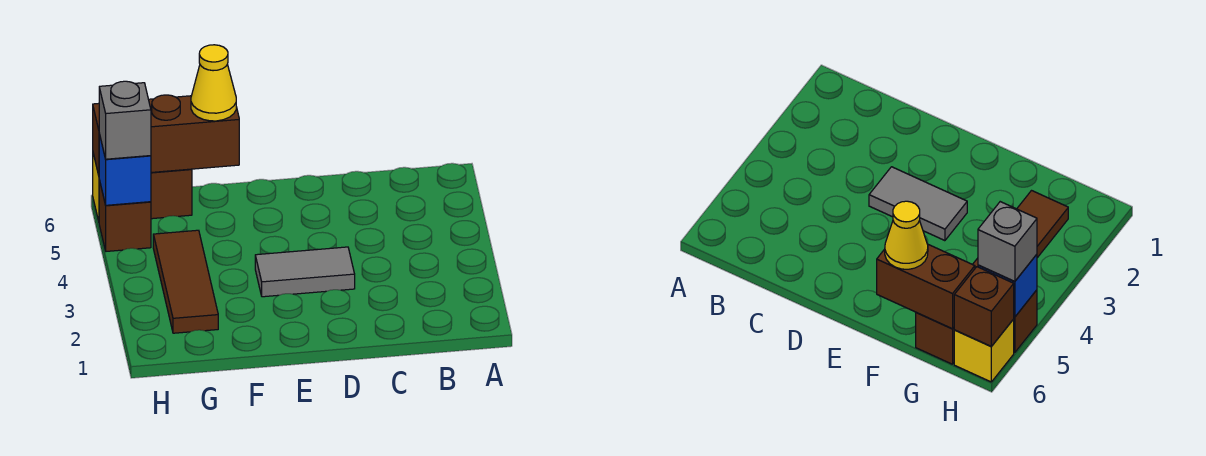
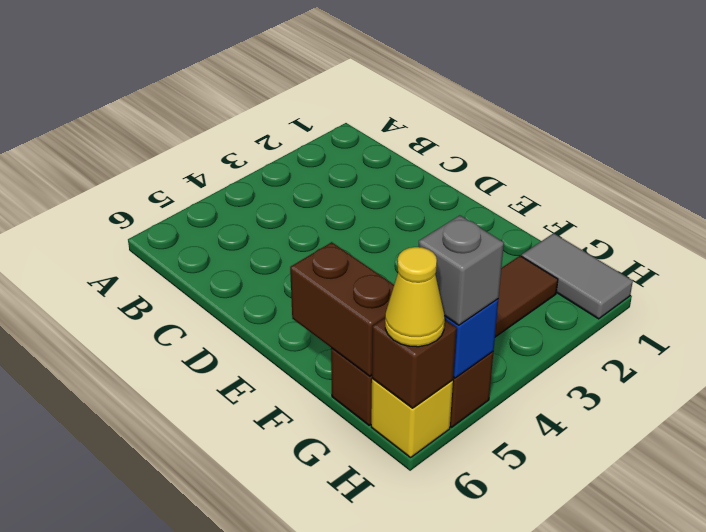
grey 1x2 tile [255,247,355,297] -> grey 1x2 tile moved to [522,233,633,319]
yellow 1x1 cone [191,45,236,121] -> yellow 1x1 cone moved to [385,247,445,347]

